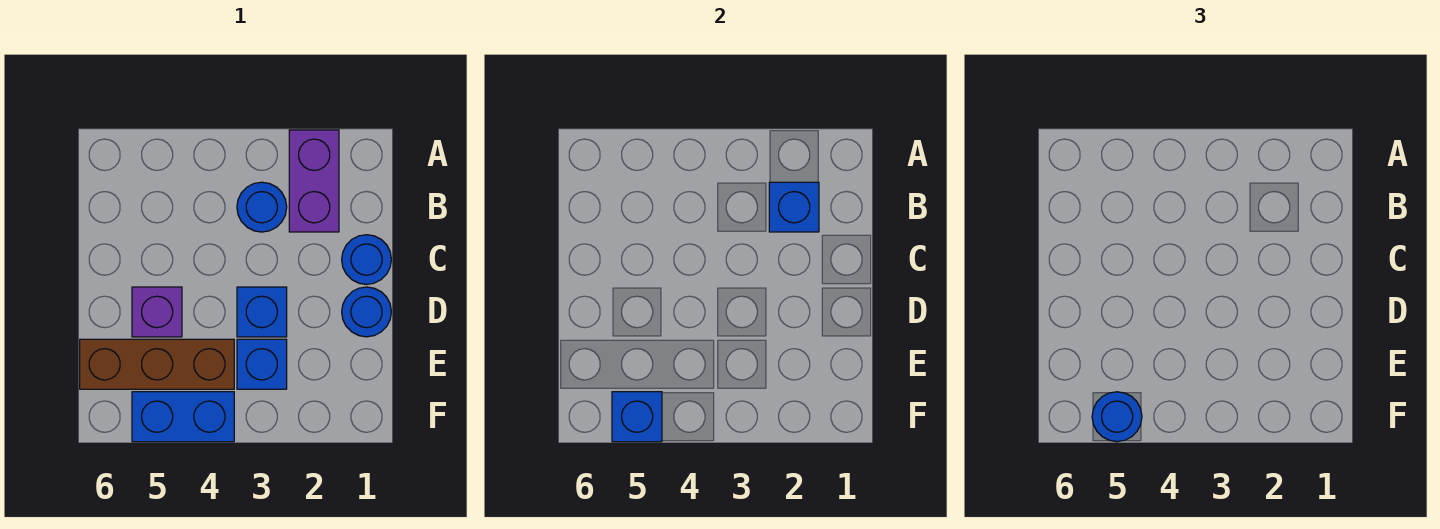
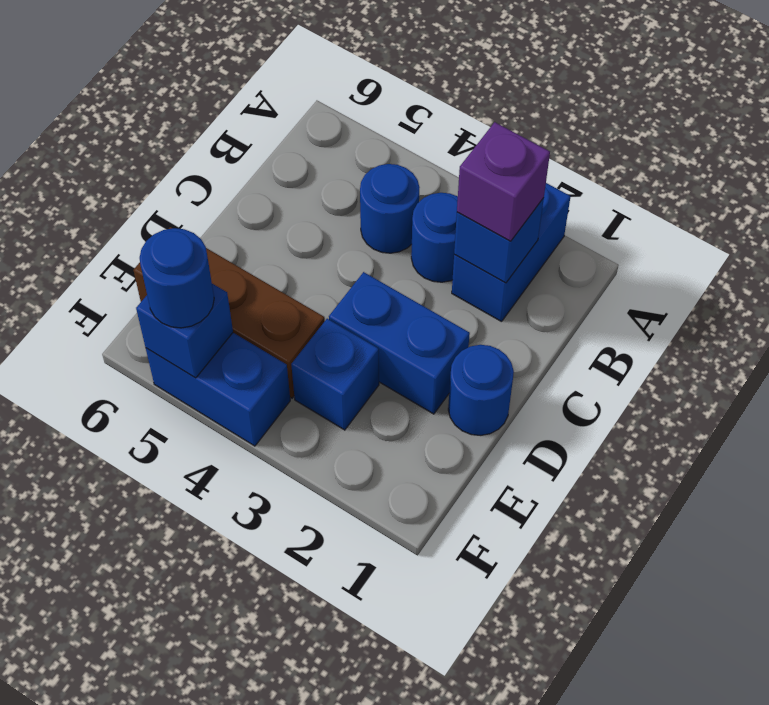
purple 1x2 brick [289,130,339,232] -> blue 1x2 brick [452,183,571,322]
blue 1x1 round brick [342,235,391,284] -> blue 1x1 round brick moved to [360,164,420,253]
blue 1x1 brick [237,287,287,337] -> blue 1x2 brick [329,272,470,414]
purple 1x1 brick [132,287,182,337] -> purple 1x1 brick moved to [457,122,550,241]

